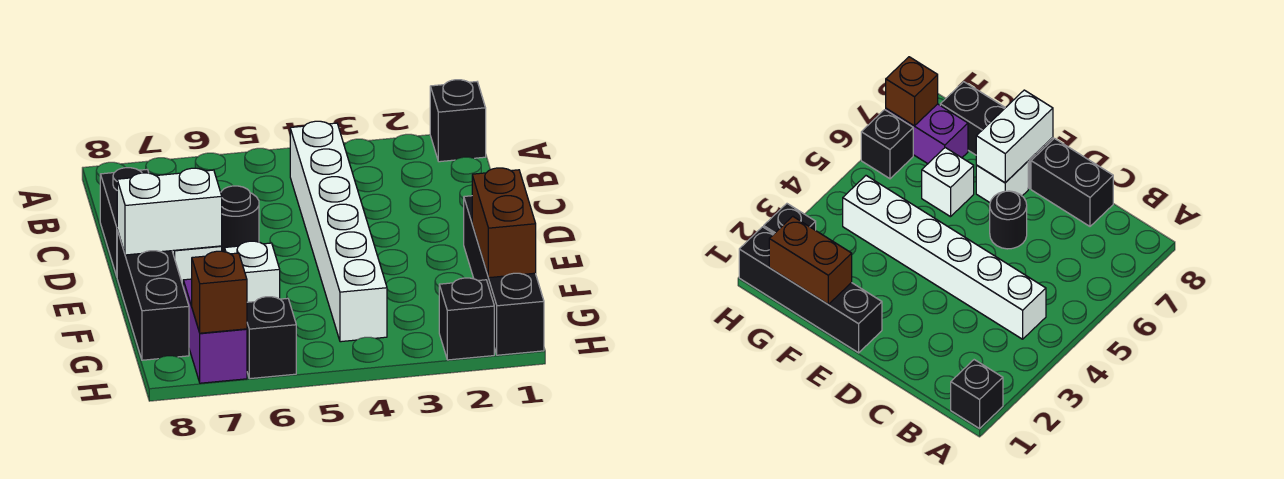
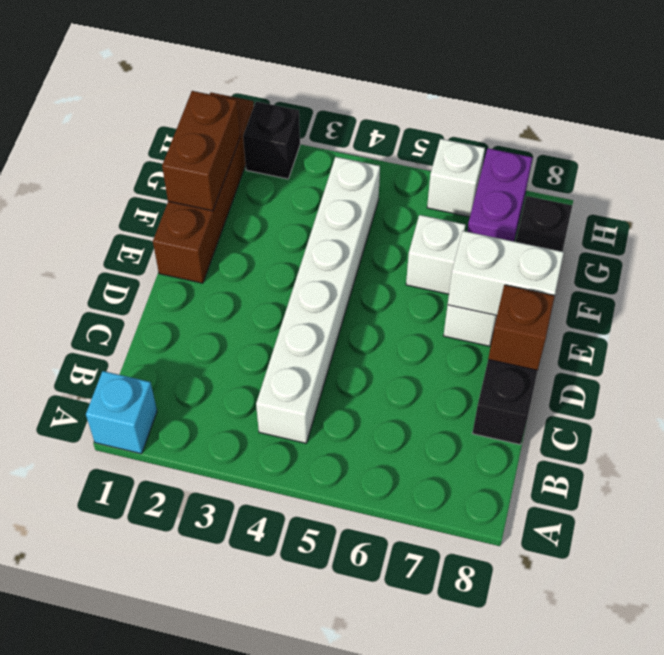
black 1x1 brick [430,80,486,162] -> cyan 1x1 brick [86,371,157,454]
black 1x1 round brick [221,186,259,252] -> none
black 1x4 brick [464,196,544,355] -> brown 1x4 brick [153,93,254,283]
black 1x1 brick [247,297,296,379] -> white 1x1 brick [427,139,485,217]
brown 1x1 brick [192,251,247,333] -> brown 1x1 brick moved to [488,285,555,370]

